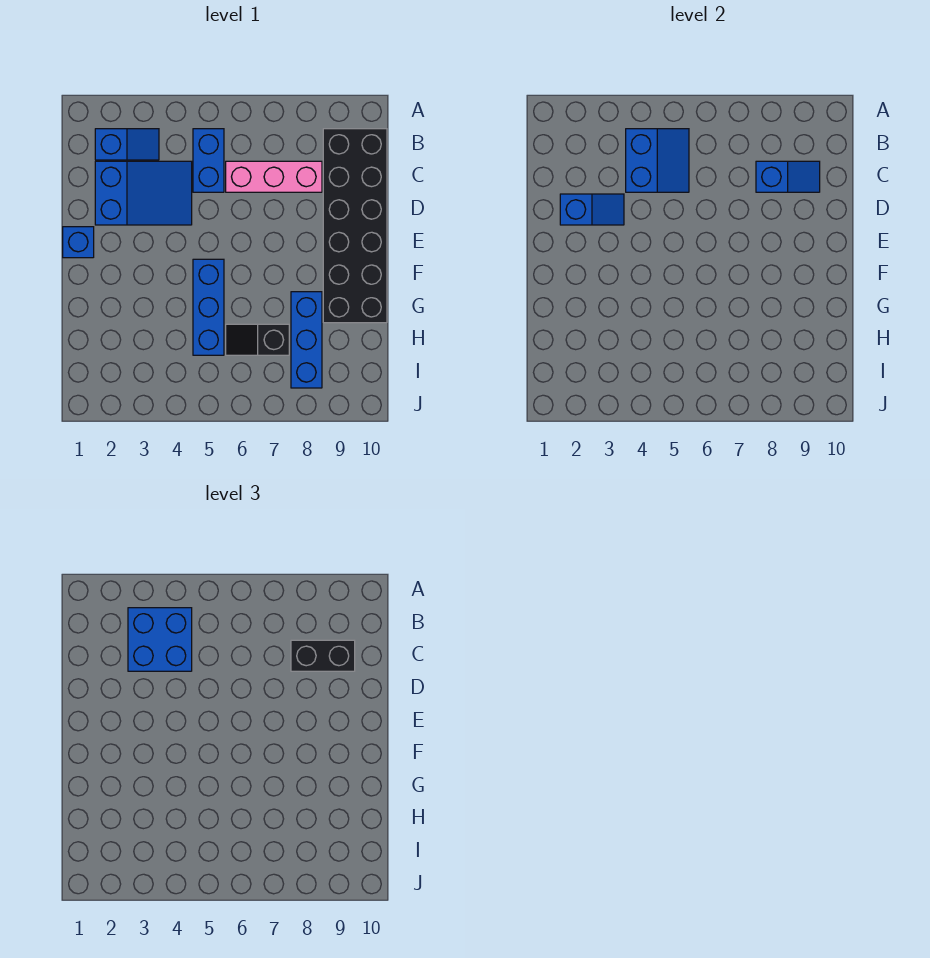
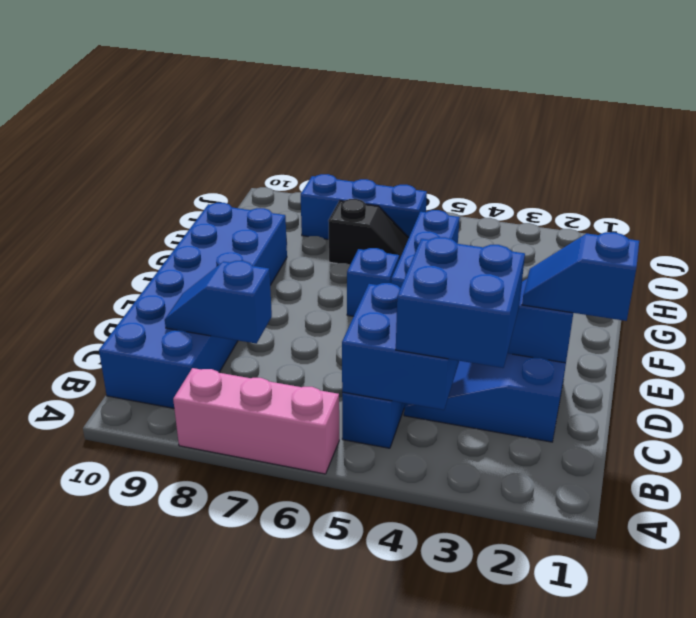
blue 1x2 slope [95,129,159,160] -> blue 1x2 slope moved to [522,232,639,321]
blue 2x2 slope [626,129,689,192] -> blue 2x2 brick [342,283,459,410]
black 2x6 brick [323,129,387,323] -> blue 2x6 brick [99,203,287,408]
pink 1x3 brick [226,161,322,192] -> pink 1x3 brick moved to [173,368,339,474]
black 1x2 brick [291,640,355,671] -> none
blue 1x1 brick [63,227,94,258] -> blue 1x1 brick moved to [347,248,399,316]
blue 1x3 brick [291,292,322,388] -> blue 1x3 brick turned to [301,174,427,239]

